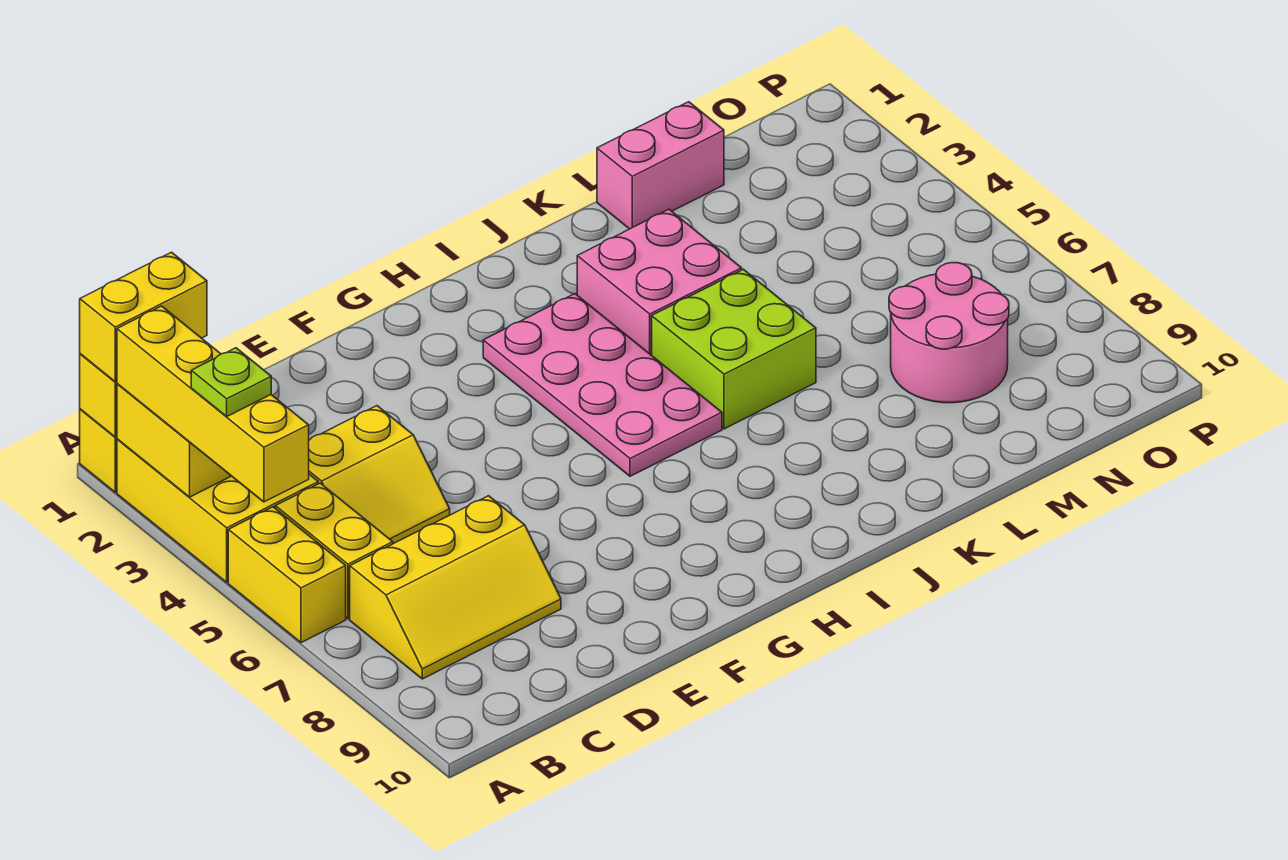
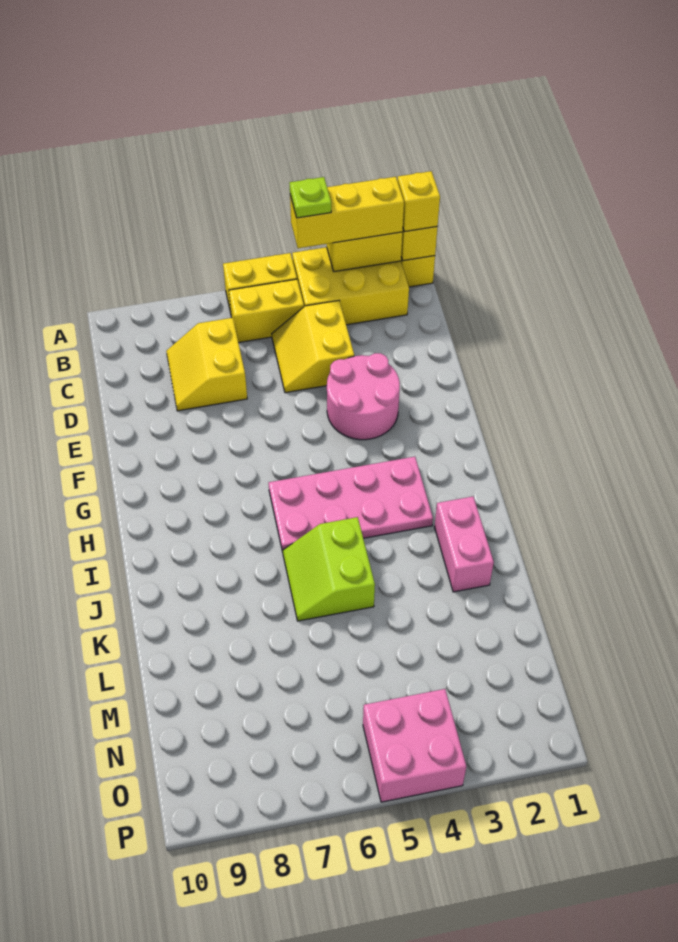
yellow 1x2 brick [80,252,207,382] -> yellow 1x1 brick [398,171,440,232]
yellow 1x4 brick [117,306,309,502] -> yellow 1x3 brick [290,177,404,248]
yellow 2x3 slope [350,496,561,679] -> yellow 2x2 slope [166,318,247,411]
pink 2x2 brick [577,209,742,355] -> pink 2x2 brick moved to [363,689,466,802]
lime 2x2 brick [652,269,816,429] -> lime 2x2 slope [283,517,375,621]
pink 1x2 brick [597,102,724,229] -> pink 1x2 brick moved to [434,496,494,592]
pink 2x2 round brick [889,263,1009,403] -> pink 2x2 round brick moved to [327,353,400,440]

